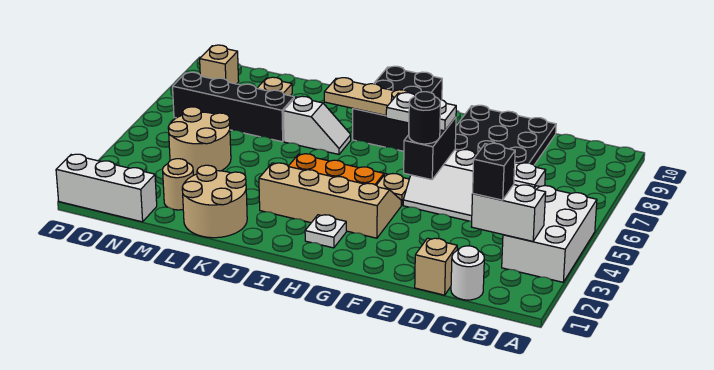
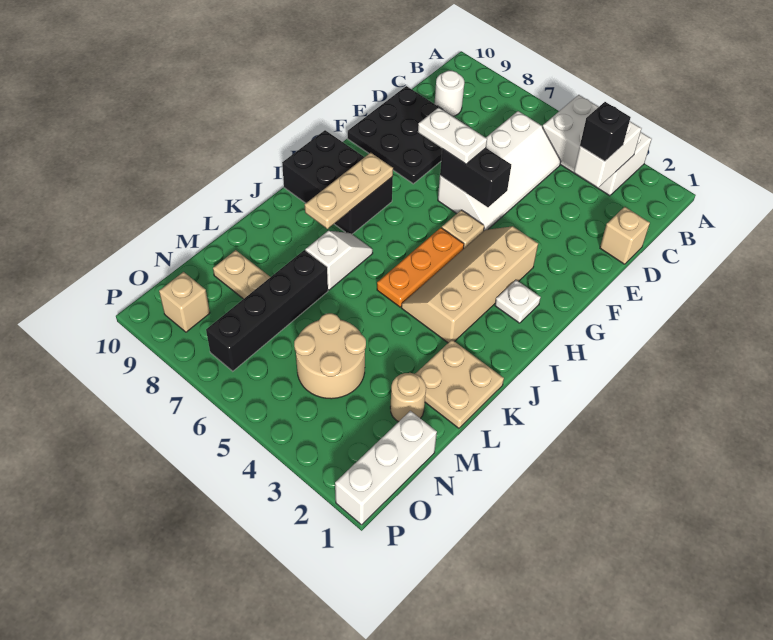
white 1x1 round brick [451,246,484,300] -> white 1x1 round brick moved to [434,71,464,116]
black 1x1 round brick [409,92,440,144] -> none
white 1x2 plate [386,93,456,131] -> white 1x2 plate turned to [418,107,487,164]
tan 2x2 round brick [182,165,247,238] -> tan 2x2 plate [415,340,504,428]

